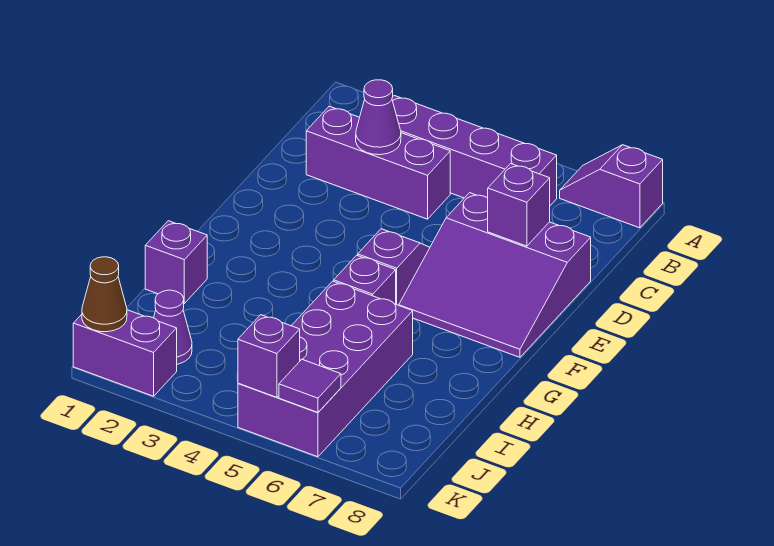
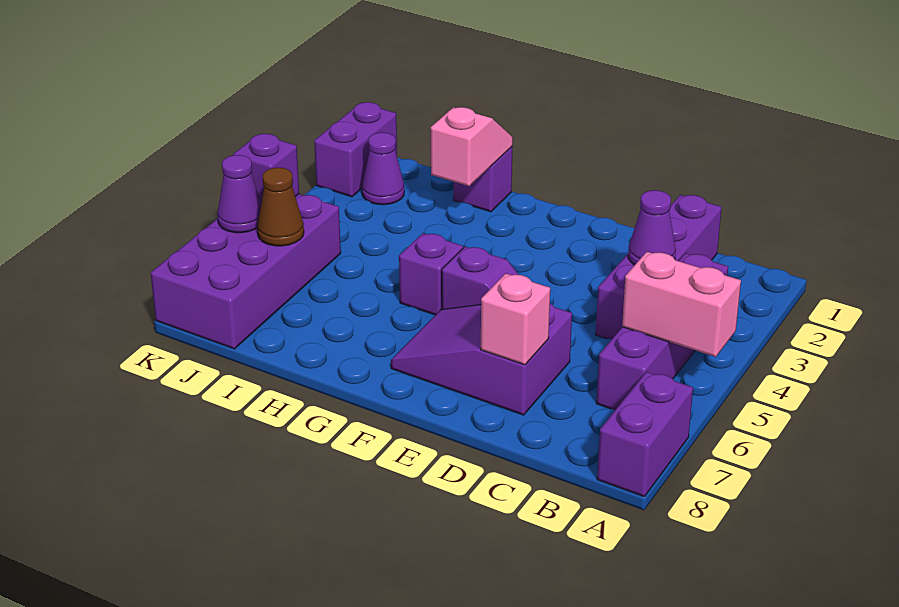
none -> pink 1x2 brick [622,252,741,357]
purple 1x2 slope [560,145,663,228] -> purple 1x2 brick [597,372,693,497]
purple 1x3 brick [306,106,450,219] -> purple 1x4 brick [596,195,722,340]
purple 3x3 slope [399,193,591,357] -> purple 2x3 slope [391,303,572,415]
purple 1x1 brick [488,164,550,246] -> pink 1x1 brick [481,273,550,365]
none -> pink 1x2 slope [431,107,513,186]
purple 2x4 brick [238,281,413,457] -> purple 2x4 brick turned to [151,194,341,349]
brown 1x1 cone [82,257,127,332] -> brown 1x1 cone moved to [257,168,304,246]
purple 1x1 tile [279,360,341,412] -> purple 1x1 cone [217,155,261,233]

